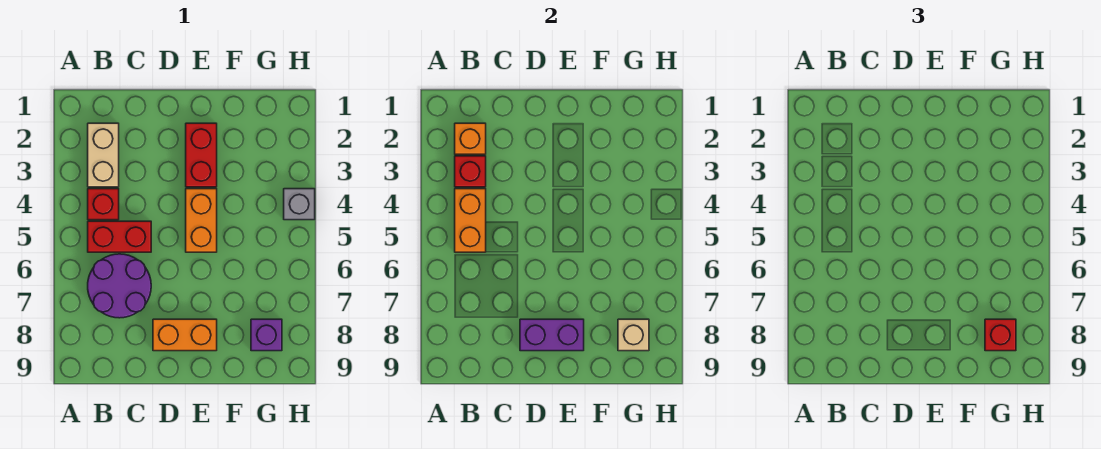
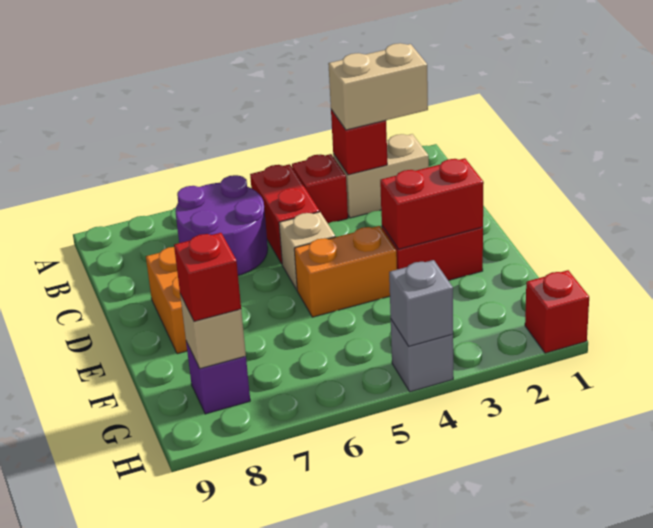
orange 1x1 brick [455,123,486,154] -> none
none -> tan 1x2 brick [328,43,428,130]
orange 1x2 brick [455,189,486,252] -> none
none -> tan 1x1 brick [279,212,335,290]
purple 1x2 brick [520,319,584,351] -> none
none -> red 1x2 brick [380,158,484,249]
none -> red 1x1 brick [525,270,589,353]
none -> grey 1x1 brick [389,260,453,346]

